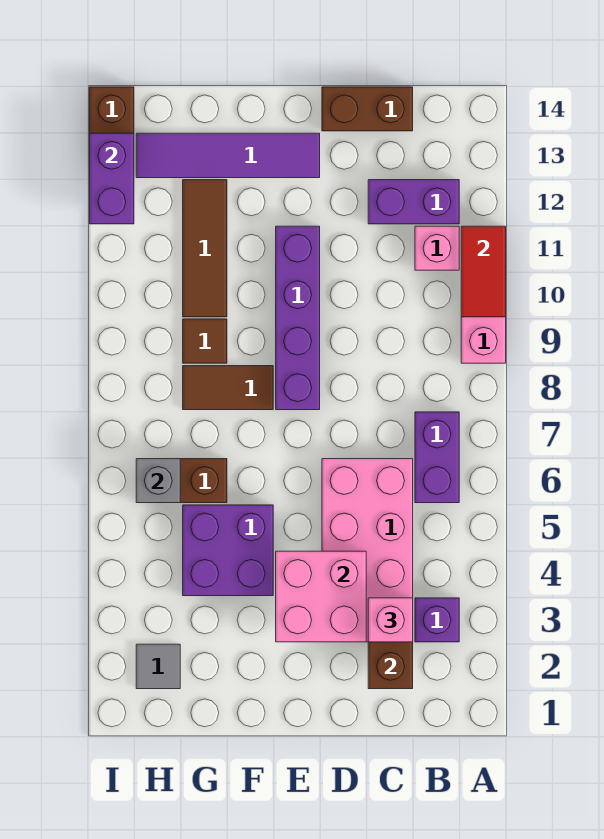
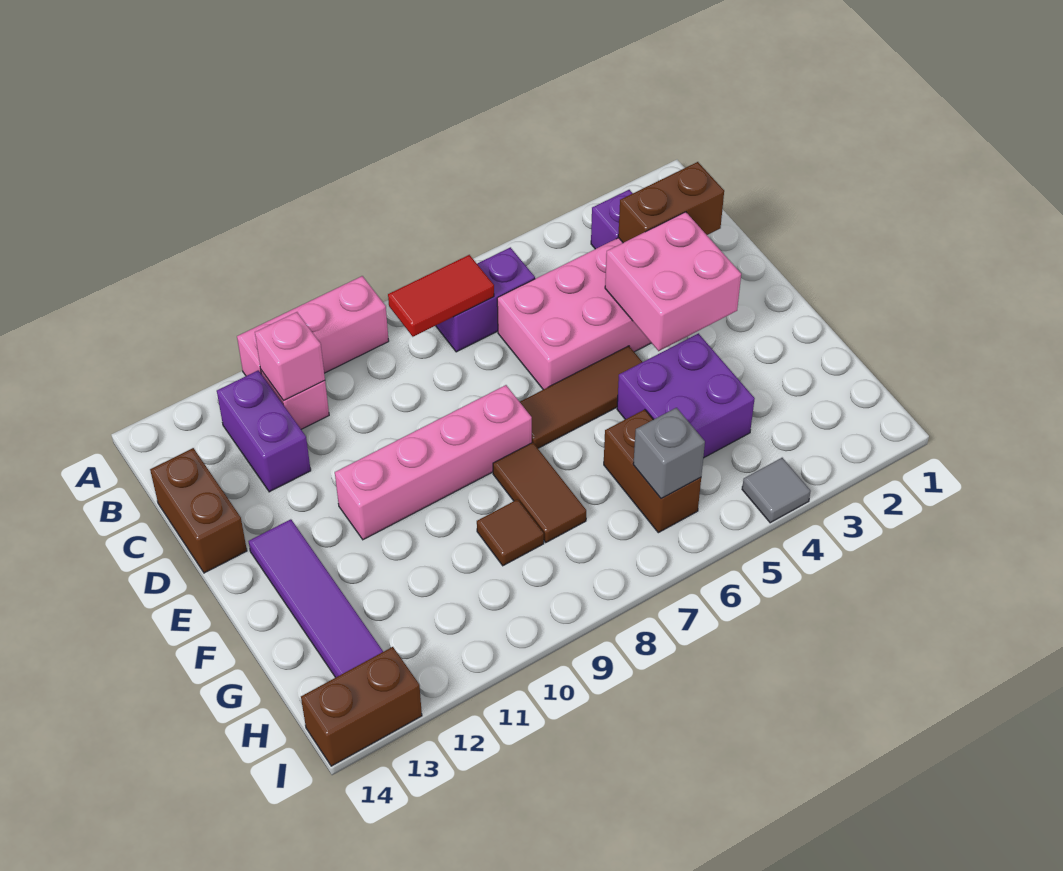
red 1x2 tile [461,226,506,317] -> red 1x2 tile moved to [388,255,494,337]
pink 1x1 brick [368,598,413,642] -> pink 1x1 brick moved to [255,312,325,401]
purple 1x4 brick [276,226,320,410] -> pink 1x4 brick [335,385,532,540]
brown 1x3 tile [183,180,227,317] -> brown 1x3 tile moved to [520,346,642,448]
grey 1x1 tile [136,644,180,689] -> grey 1x1 tile moved to [742,458,811,523]
purple 1x2 brick [90,133,134,224] -> none

